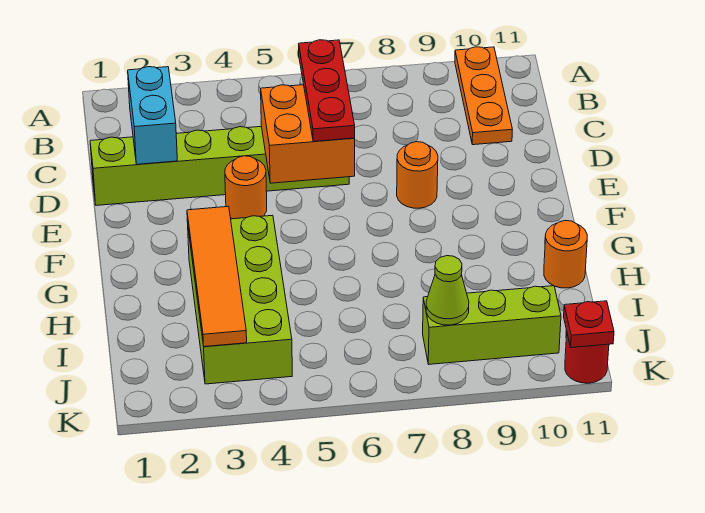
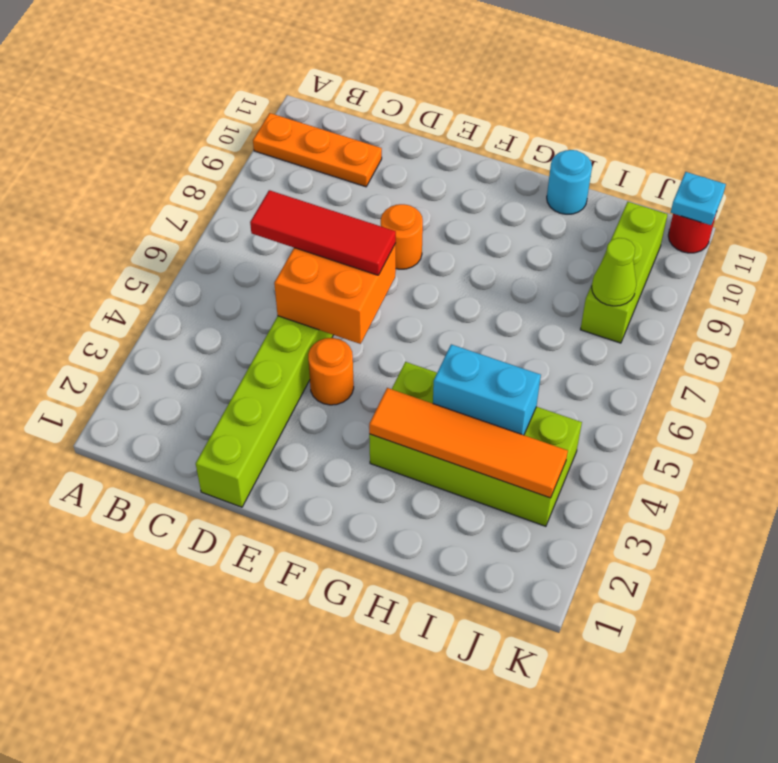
cyan 1x2 brick [128,67,177,164] -> cyan 1x2 brick moved to [433,344,541,435]
red 1x3 plate [299,40,355,141] -> red 1x3 tile [250,190,396,275]
orange 1x1 round brick [544,221,587,288] -> cyan 1x1 round brick [547,150,592,214]
red 1x1 plate [564,301,614,348] -> cyan 1x1 plate [671,172,726,225]

